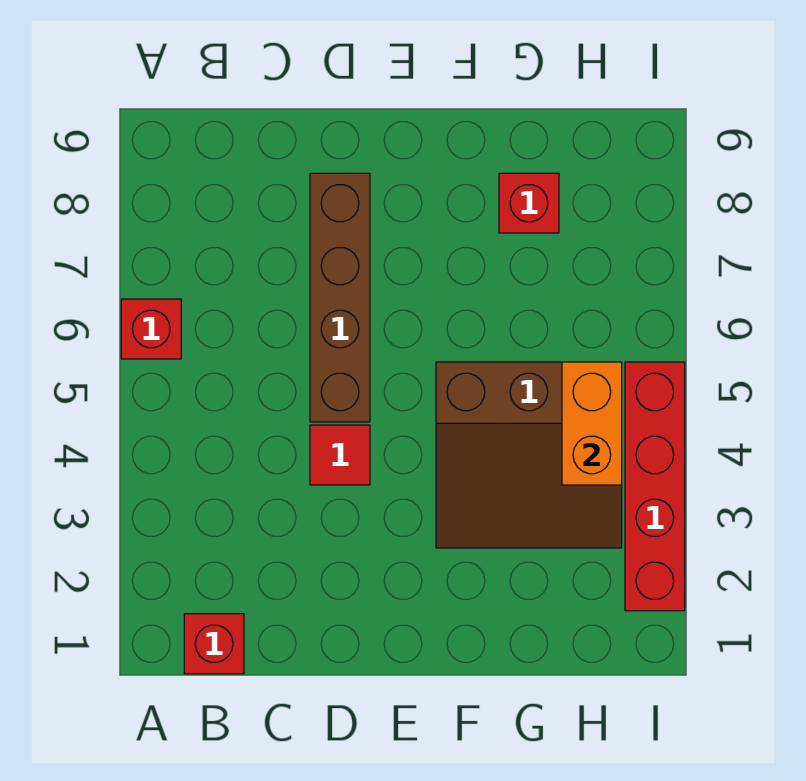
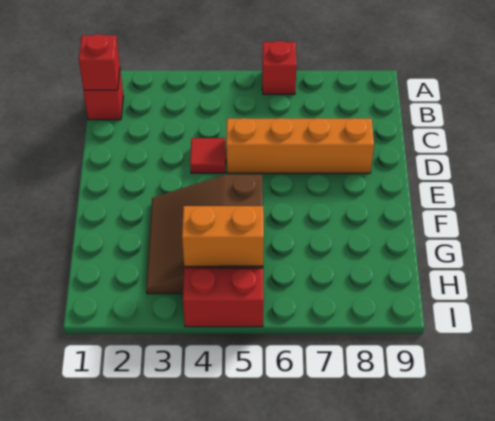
brown 1x4 brick [310,173,370,422] -> orange 1x4 brick [226,118,374,173]
red 1x1 brick [499,173,559,233] -> red 1x1 brick moved to [79,34,120,90]
red 1x4 brick [625,362,685,611] -> red 1x2 brick [183,268,264,327]

